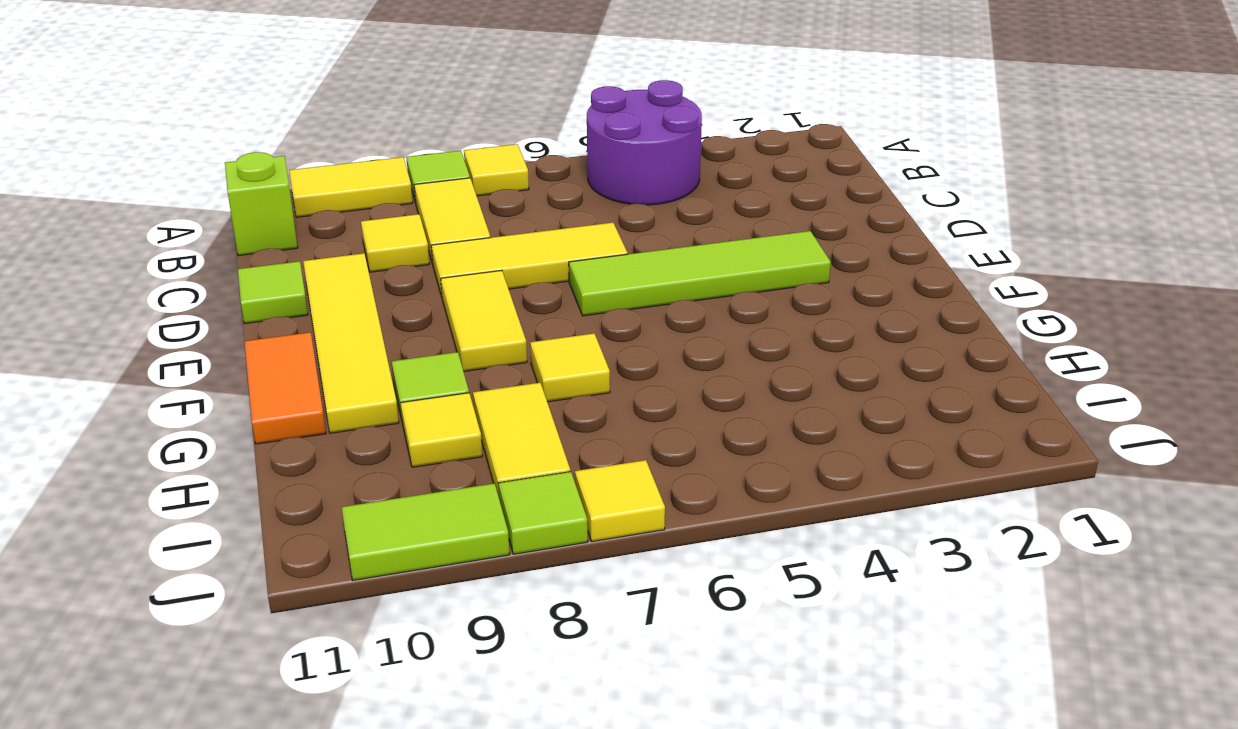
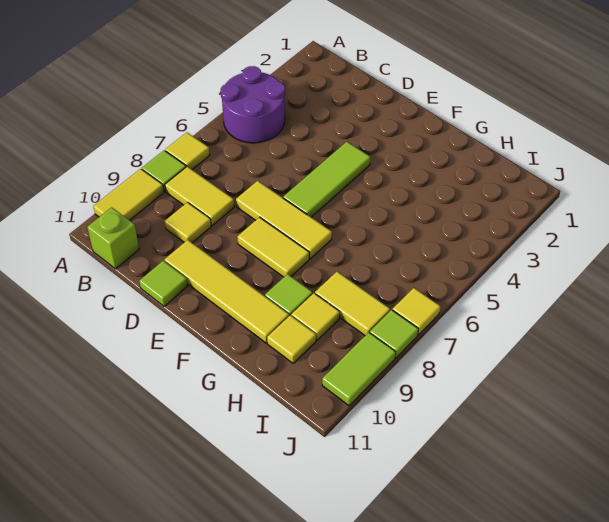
yellow 1x3 tile [431,223,628,296] -> yellow 1x3 tile turned to [236,181,332,259]
lime 1x4 tile [569,231,831,316] -> lime 1x3 tile [283,142,371,217]
orange 1x2 tile [244,332,326,444] -> none
yellow 1x1 tile [530,333,610,402] -> yellow 1x1 tile moved to [267,315,316,363]

